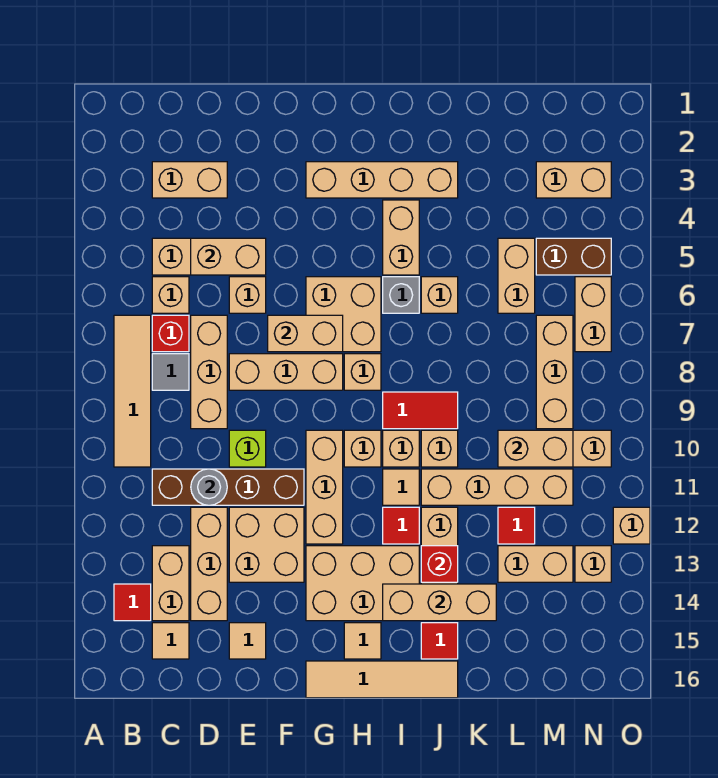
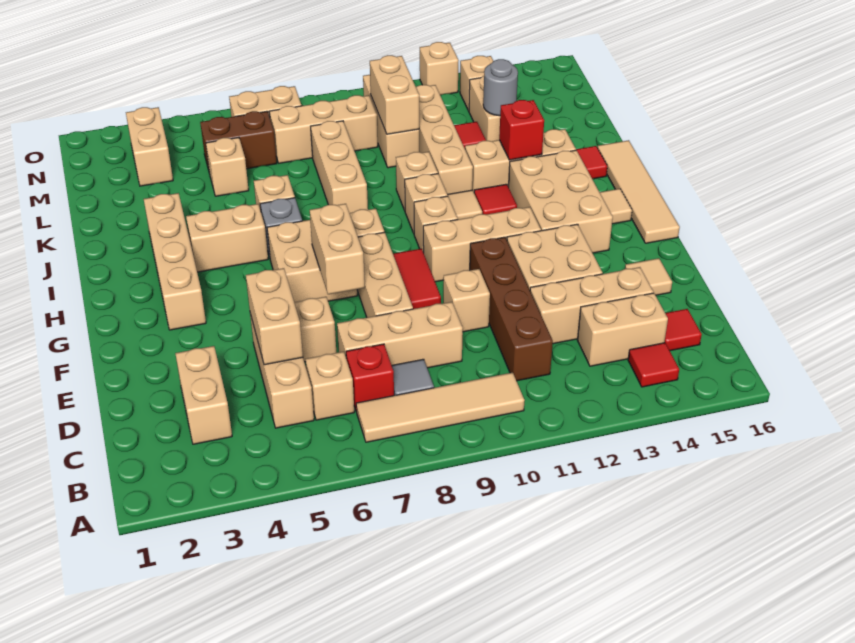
tan 1x1 tile [152,623,189,659] -> red 1x1 tile [664,309,702,351]
grey 1x1 round brick [191,469,227,505] -> grey 1x1 round brick moved to [483,59,518,116]
lime 1x1 brick [229,430,266,467] -> tan 1x1 brick [443,269,490,332]
red 1x2 tile [383,392,458,429] -> red 1x2 tile moved to [393,249,441,309]
tan 1x3 brick [383,584,496,621] -> tan 1x3 brick moved to [311,121,368,213]
tan 1x2 brick [498,238,535,313] -> tan 1x1 brick [206,138,249,196]
brown 1x2 brick [536,238,611,275] -> brown 1x2 brick turned to [200,111,277,173]

